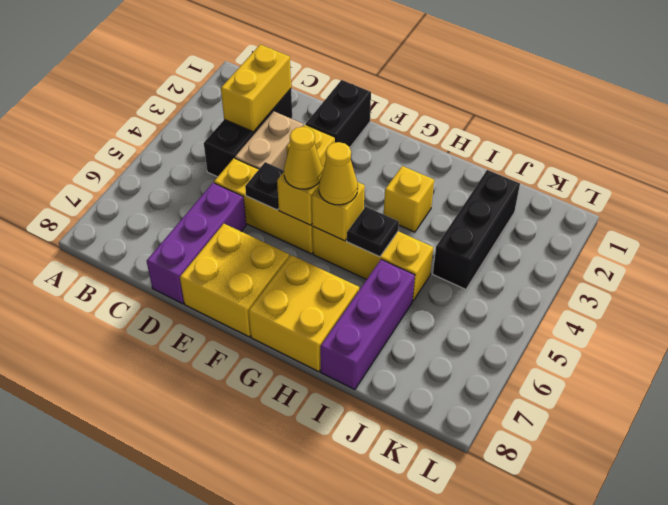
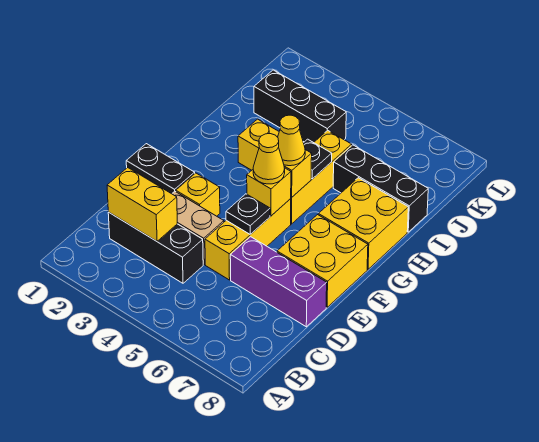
purple 1x3 brick [320,260,415,390] -> black 1x3 brick [333,145,428,232]

